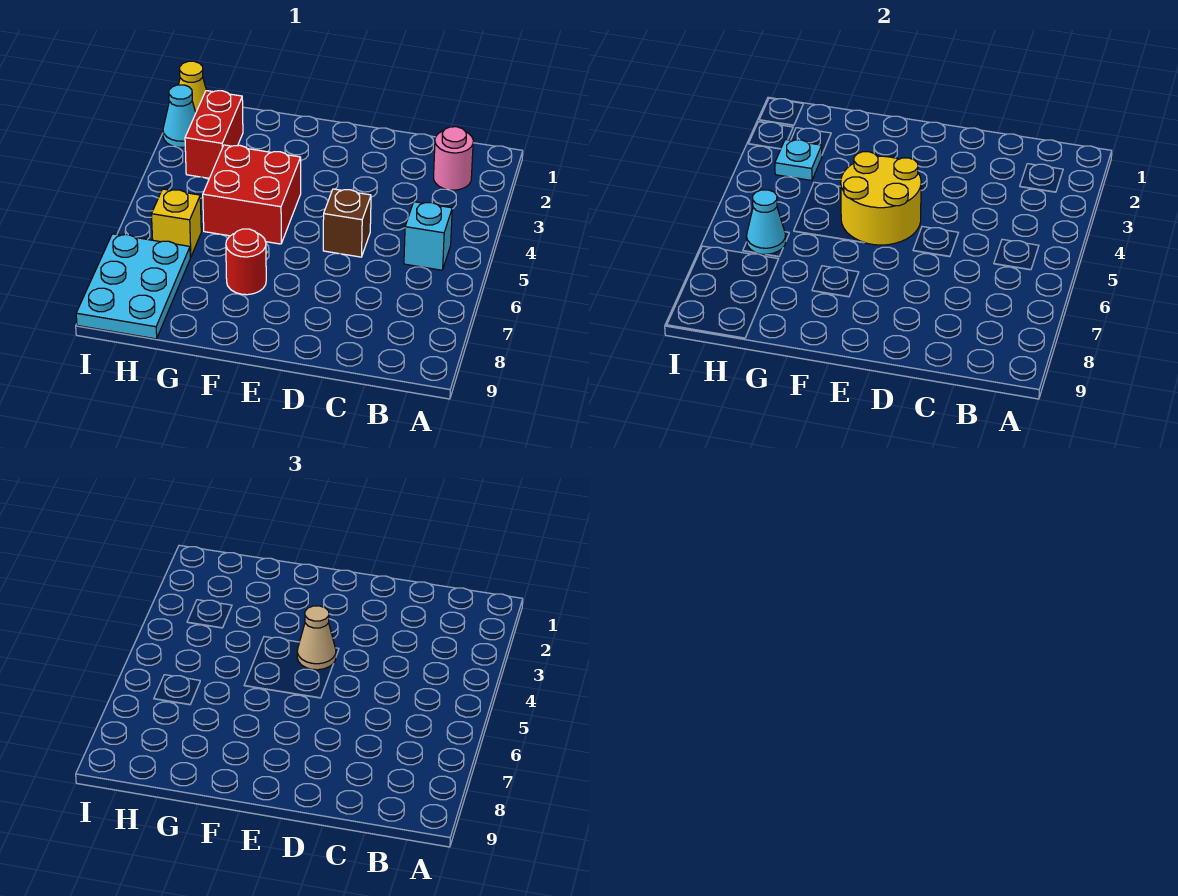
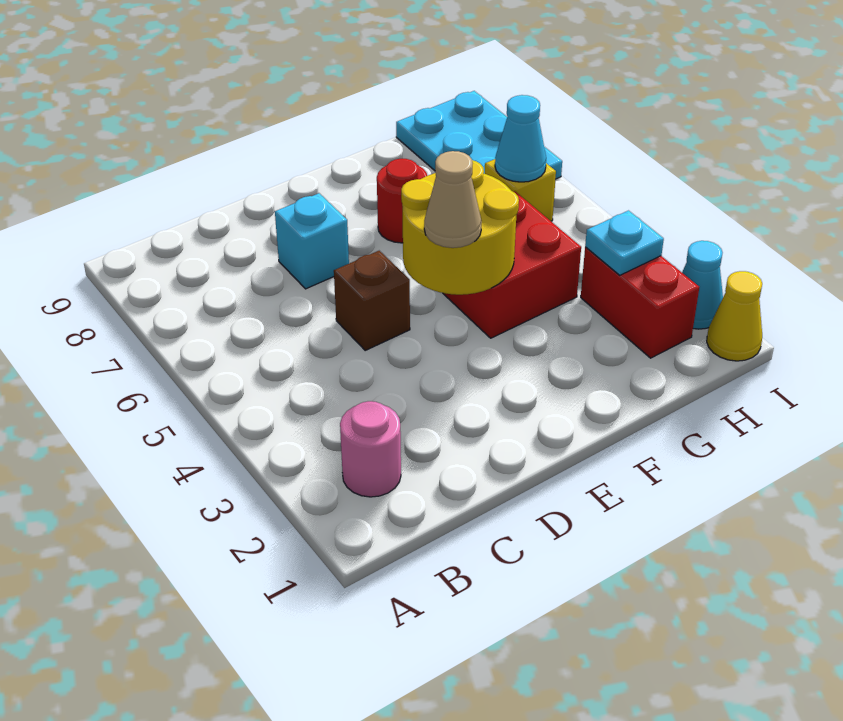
cyan 1x1 brick [404,202,452,270] -> cyan 1x1 brick moved to [275,193,349,289]

